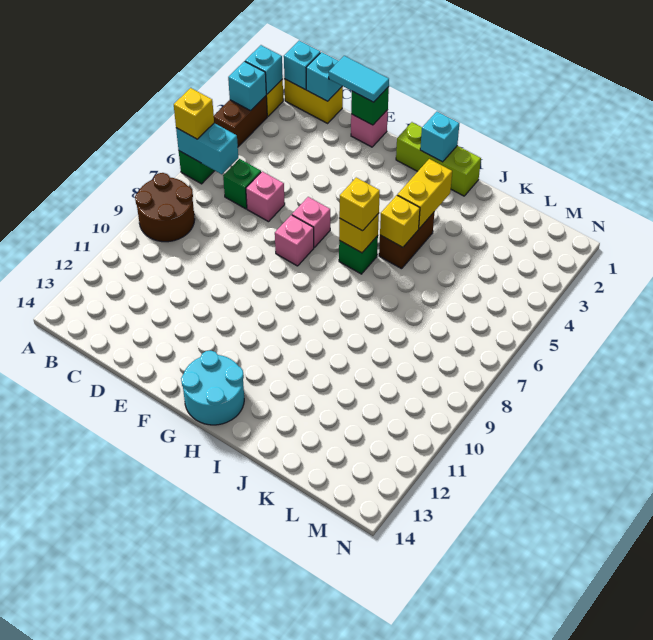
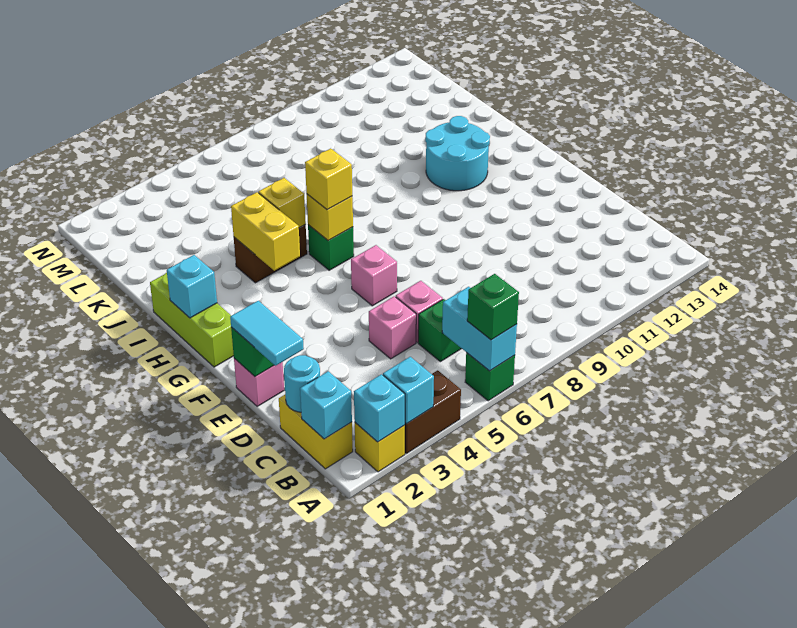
yellow 1x1 brick [174,88,214,139] -> green 1x1 brick [467,274,519,340]
brown 2x2 round brick [135,173,195,242] -> none
cyan 1x1 brick [306,52,342,101] -> cyan 1x1 round brick [284,355,320,412]
pink 1x1 brick [275,215,314,266] -> pink 1x1 brick moved to [369,296,416,359]
cyan 2x2 round brick [181,351,244,425] -> cyan 2x2 round brick moved to [425,116,490,191]
yellow 1x2 brick [397,159,452,228] -> yellow 1x2 brick turned to [231,192,300,271]

